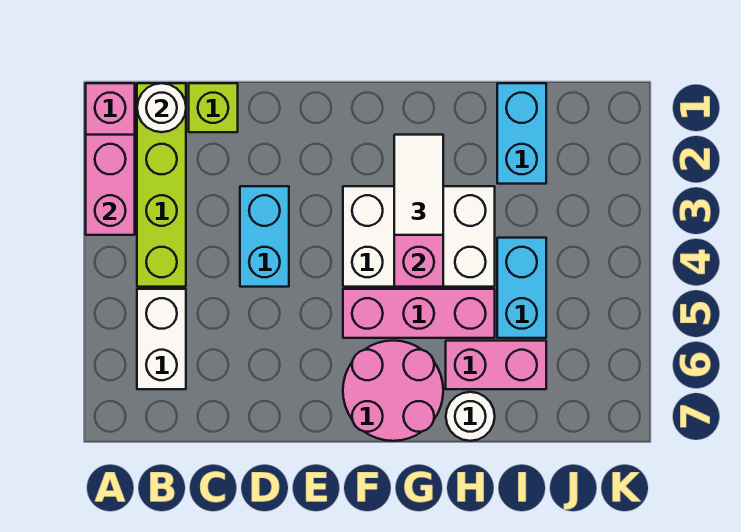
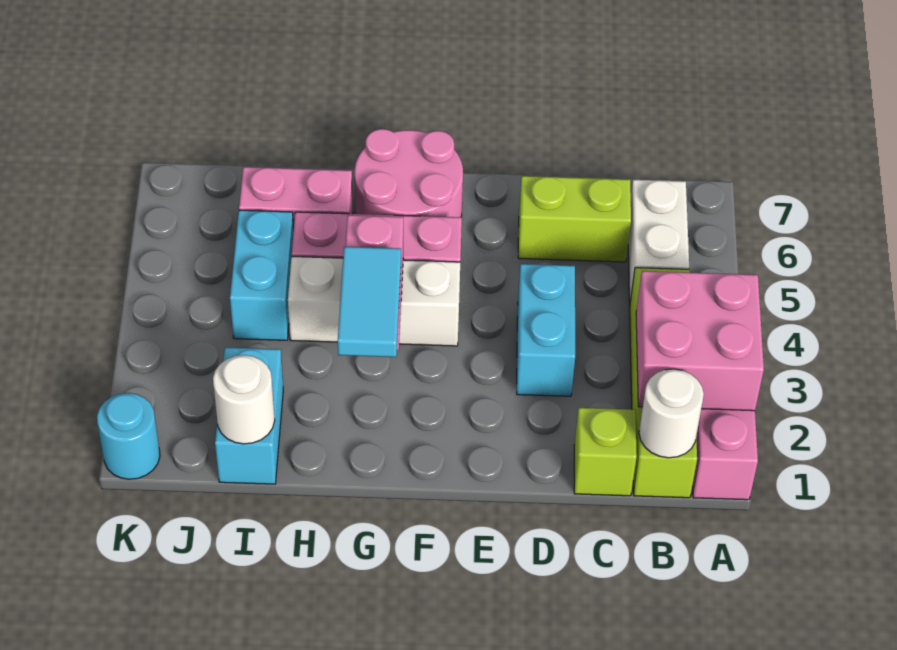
pink 1x2 brick [86,135,135,235] -> pink 2x2 brick [636,271,764,411]
none -> lime 1x2 brick [518,176,631,262]
white 2x3 brick [343,186,495,287] -> white 1x3 brick [288,257,460,346]
white 1x2 tile [394,135,443,235] -> cyan 1x2 tile [338,247,401,357]
white 1x1 round brick [446,392,495,441] -> white 1x1 round brick moved to [213,355,275,444]
none -> cyan 1x1 round brick [97,393,160,479]

